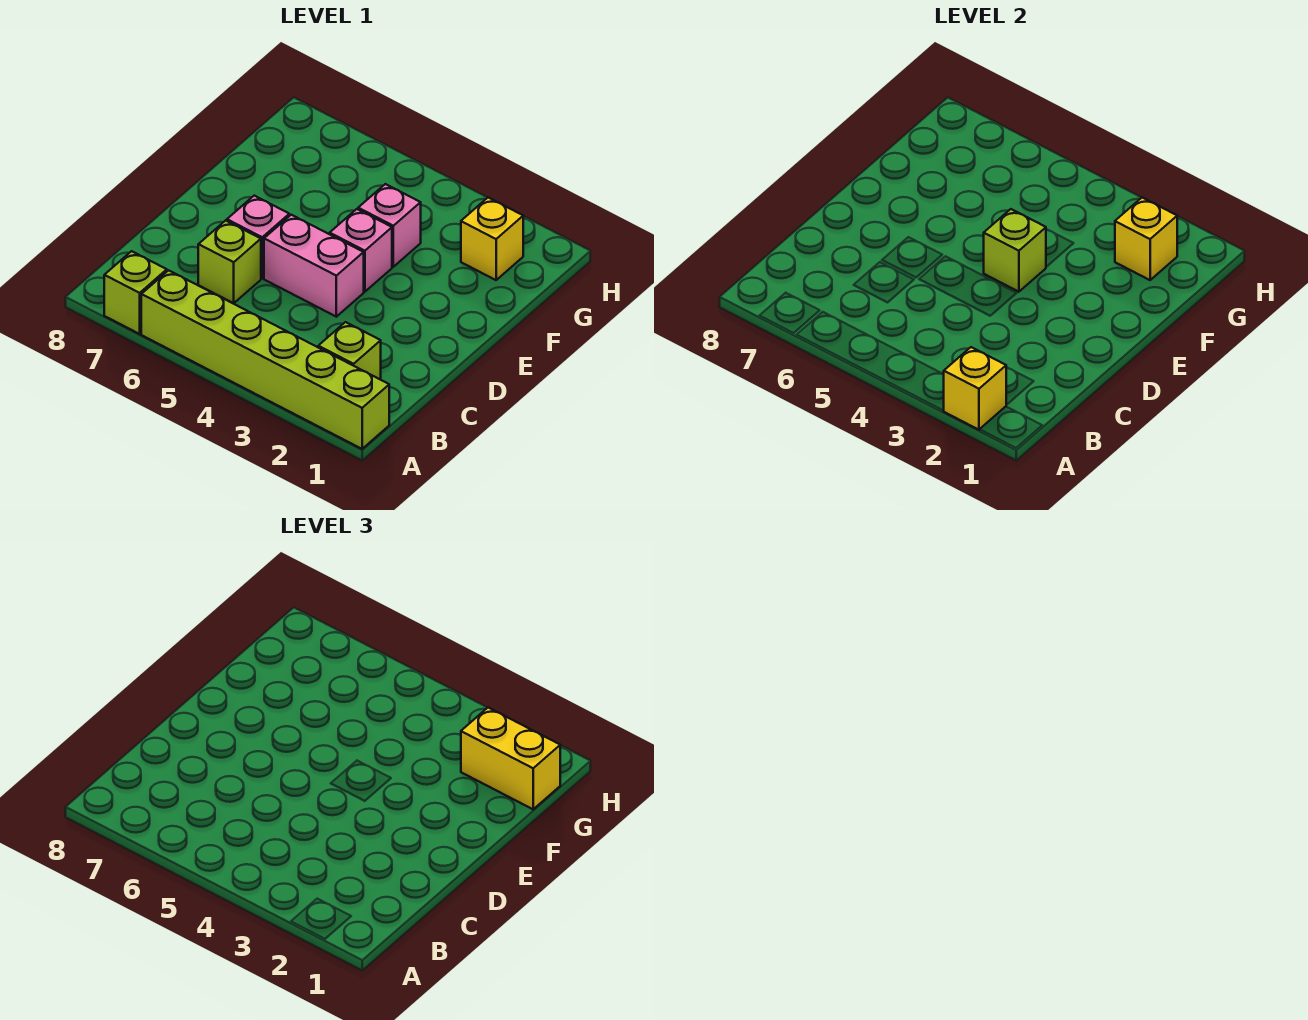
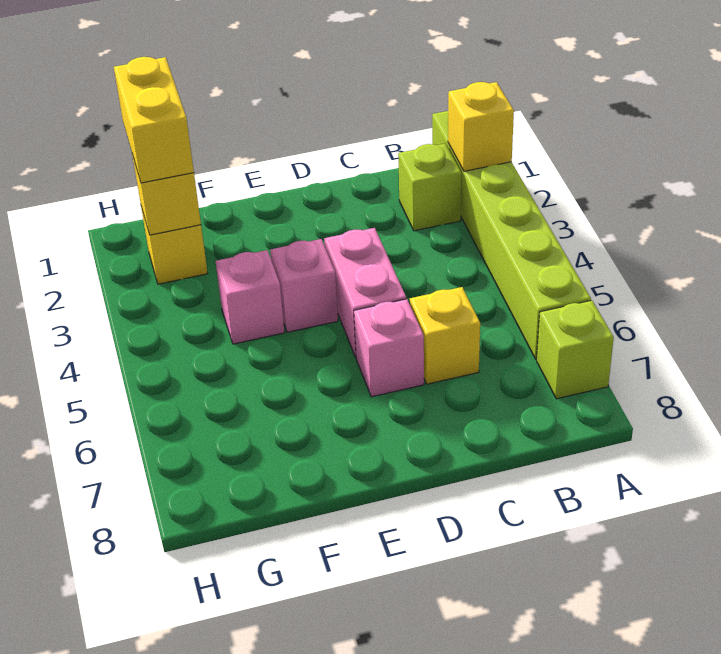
lime 1x1 brick [198,220,261,303] -> yellow 1x1 brick [410,287,480,384]
lime 1x1 brick [984,209,1046,292] -> none

